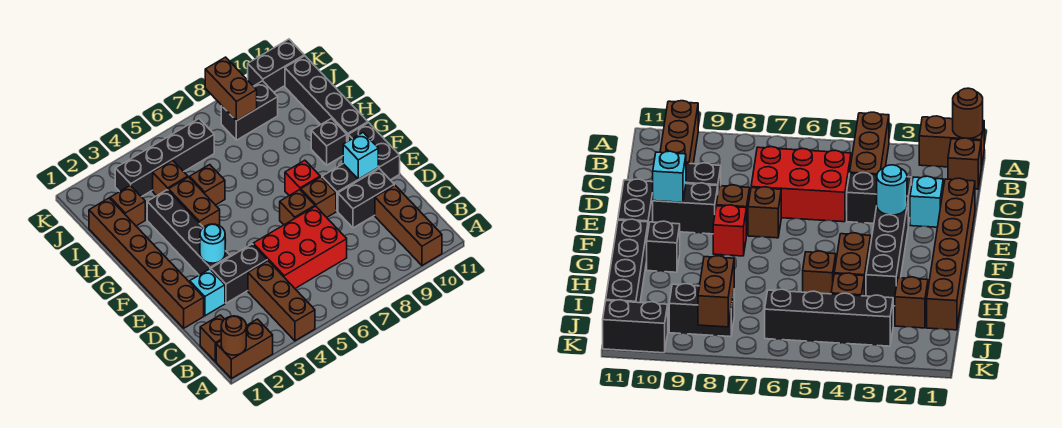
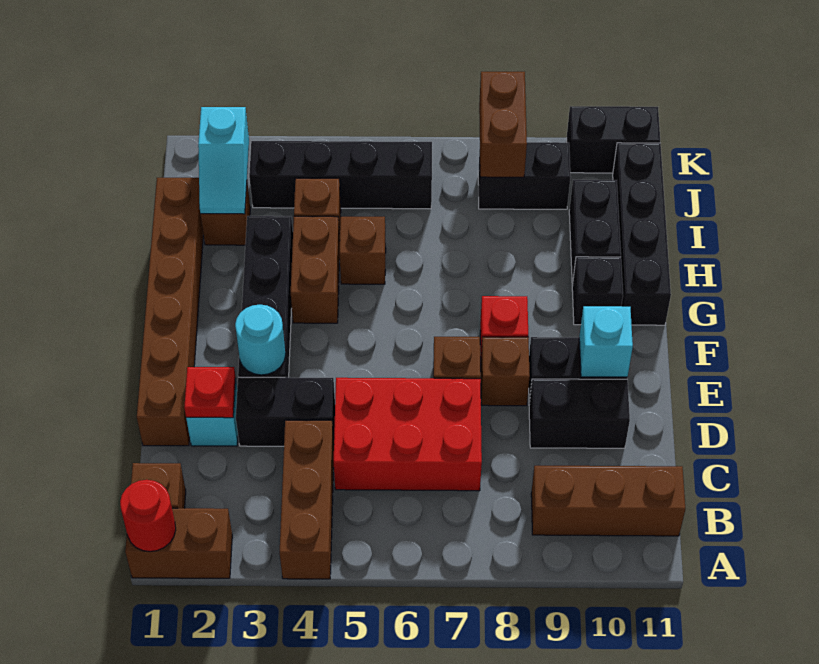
brown 1x1 round brick [221,316,246,355] -> red 1x1 round brick [120,480,176,552]
brown 1x3 brick [375,185,442,265] -> brown 1x3 brick turned to [531,466,685,536]
none -> red 1x1 plate [184,367,236,418]
black 1x2 brick [348,123,400,180] -> black 1x2 brick moved to [569,180,621,285]
none -> cyan 1x2 slope [198,107,249,214]

